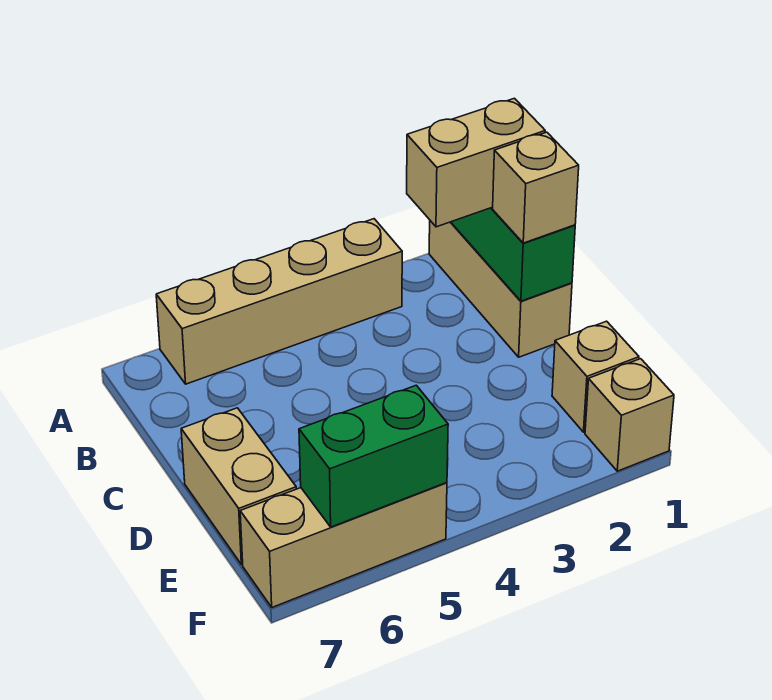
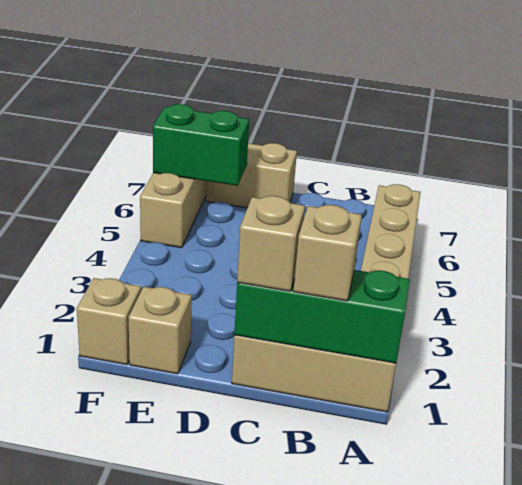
tan 1x2 brick [407,98,545,227] -> tan 1x1 brick [293,205,362,301]
green 1x2 brick [299,385,448,527] -> green 1x2 brick turned to [153,104,249,186]

